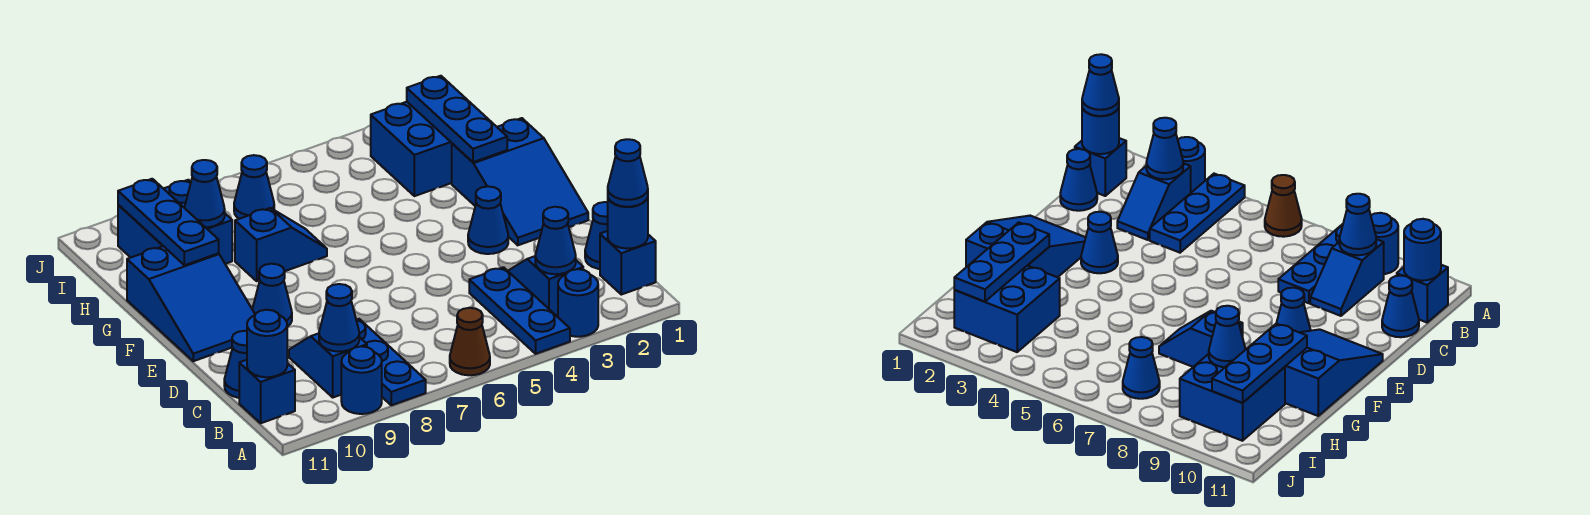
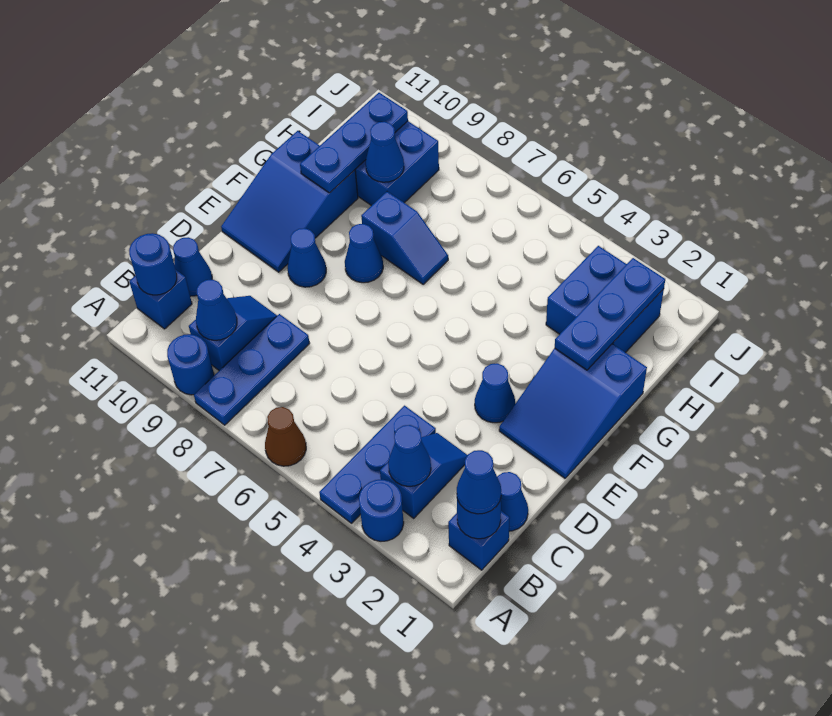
blue 1x1 cone [234,155,274,219] -> blue 1x1 cone moved to [345,224,383,283]

